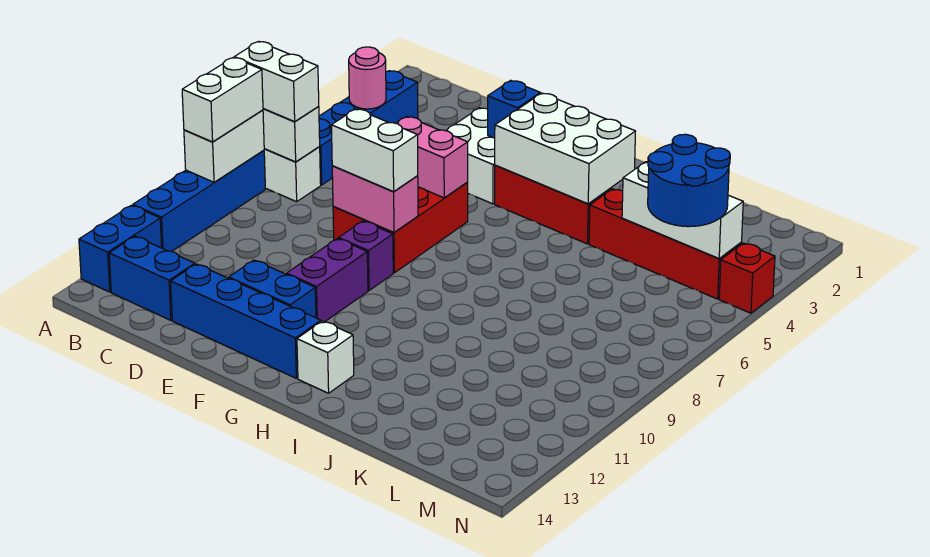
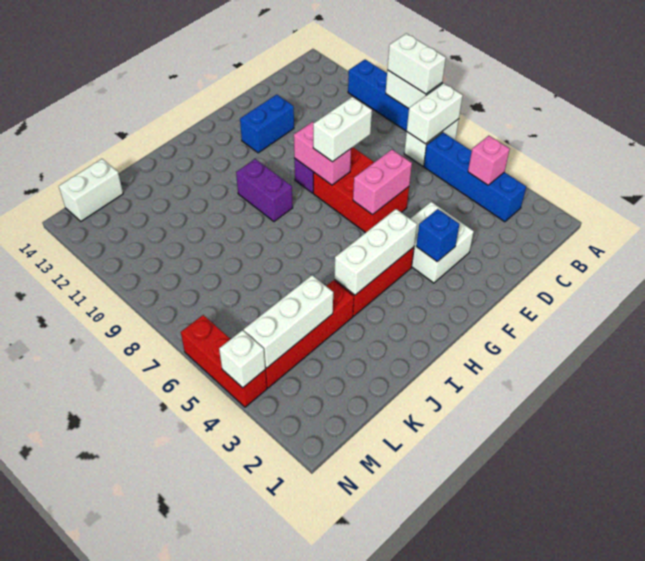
white 1x2 brick [234,41,319,122] -> white 1x2 brick moved to [59,159,123,221]
blue 1x2 brick [79,205,162,292] -> none
pink 1x1 round brick [349,47,386,109] -> pink 1x1 brick [468,136,510,185]
blue 1x2 brick [109,236,195,320] -> none
blue 1x4 brick [171,264,321,378] -> none
pink 1x2 brick [332,166,418,233] -> pink 1x2 brick turned to [294,122,351,185]
purple 1x2 brick [287,239,368,322] -> purple 1x2 brick moved to [236,159,293,221]
white 2x3 brick [495,93,636,204] -> white 1x3 brick [334,209,417,295]
white 1x1 brick [297,321,354,393] -> white 1x1 brick moved to [219,330,265,388]
blue 2x2 round brick [648,134,730,227] -> none
red 1x1 brick [719,243,775,313] -> red 1x3 brick [181,315,267,407]

